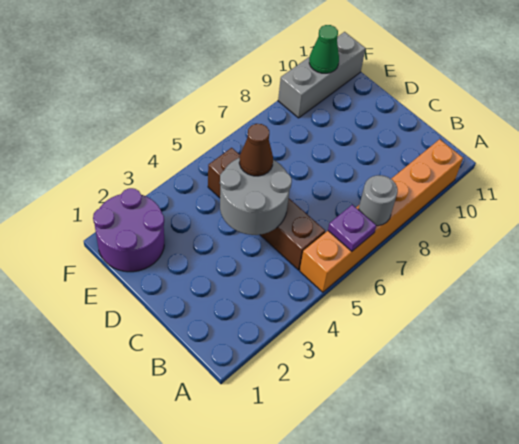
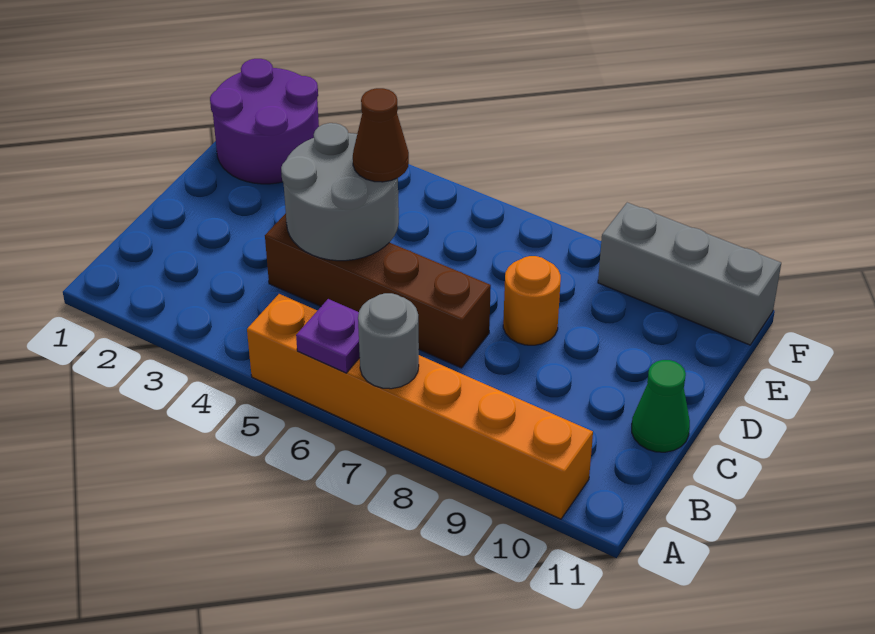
brown 1x4 brick [208,148,325,270] -> brown 1x4 brick turned to [265,213,491,368]
none -> orange 1x1 round brick [503,256,561,345]
green 1x1 cone [309,25,339,73] -> green 1x1 cone moved to [632,360,690,452]

